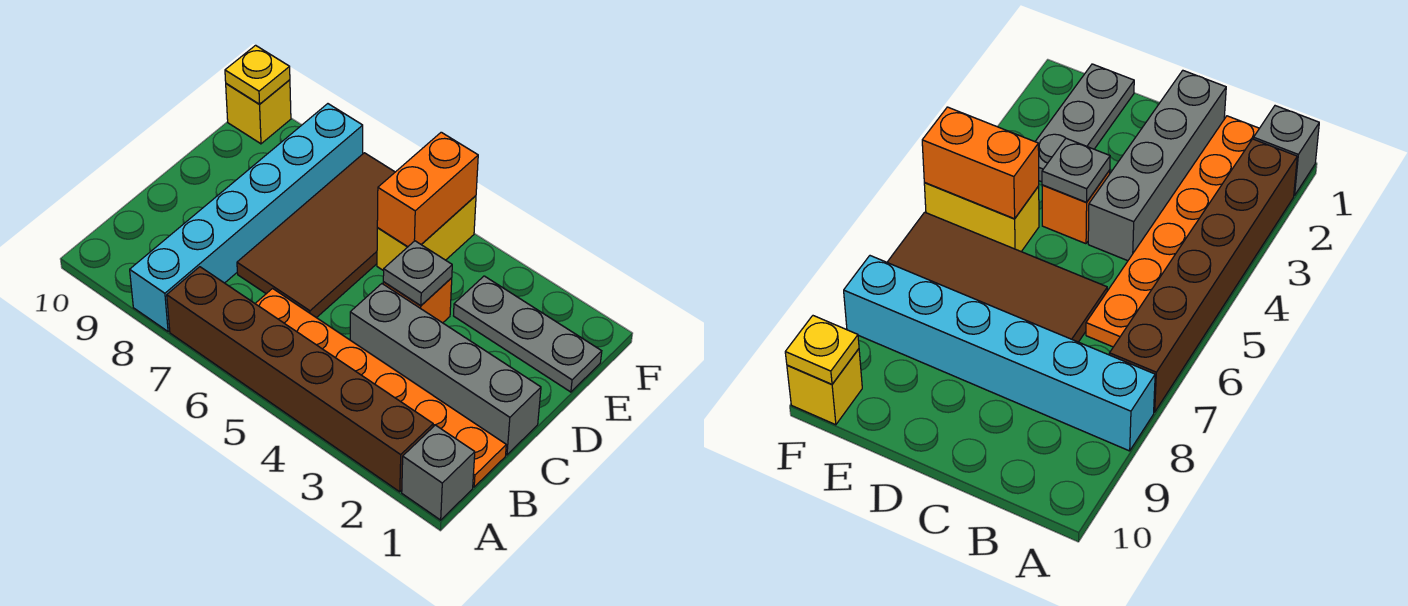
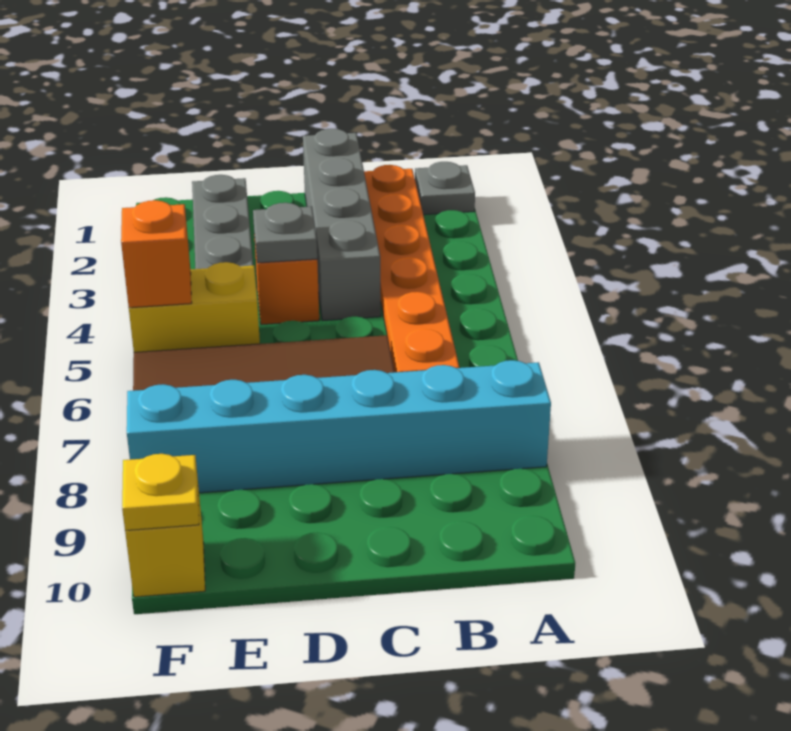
grey 1x1 brick [402,425,475,520] -> grey 1x1 plate [415,162,475,215]
brown 1x6 brick [167,267,433,492] -> none
orange 1x2 brick [377,132,478,247] -> orange 1x1 brick [121,200,192,308]

